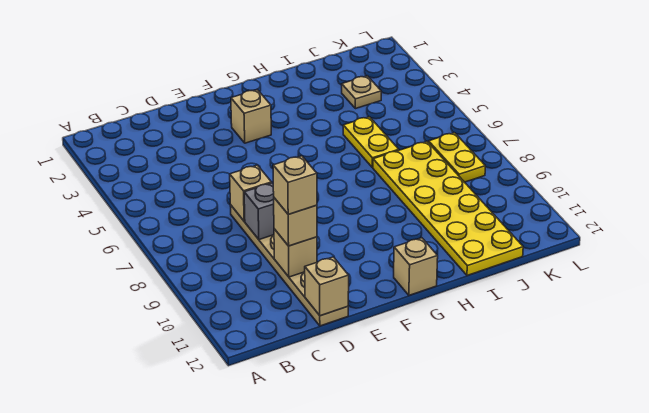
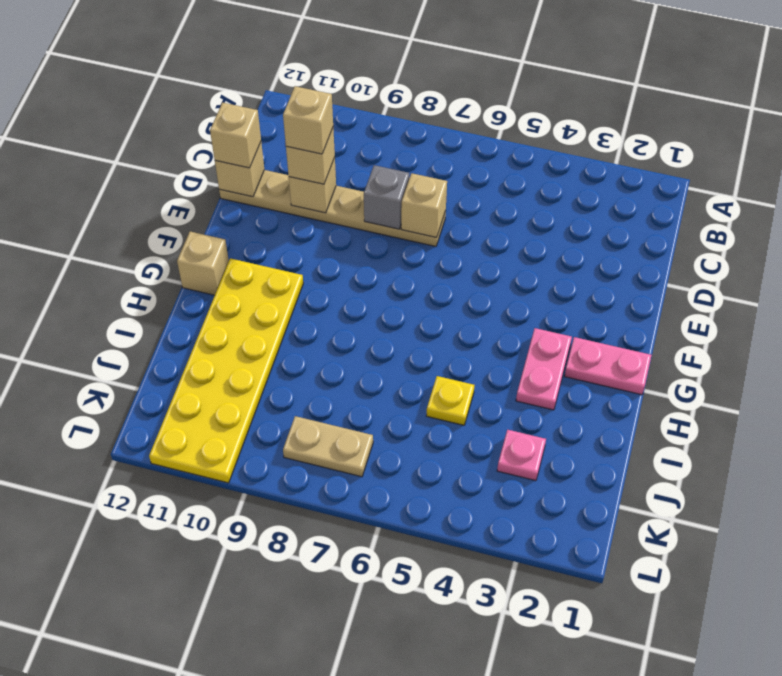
tan 1x1 brick [231,90,271,143] -> tan 1x1 brick moved to [210,103,261,168]
none -> pink 1x2 plate [565,337,651,395]
none -> pink 1x2 plate [516,328,572,410]
yellow 1x2 plate [343,117,399,167] -> yellow 1x1 plate [427,376,474,425]
yellow 2x6 plate [373,142,523,275] -> yellow 2x6 plate turned to [149,258,303,483]
tan 1x1 plate [342,76,381,109] -> pink 1x1 plate [497,430,546,481]
yellow 1x2 plate [428,133,485,182] -> tan 1x2 plate [283,416,373,477]

